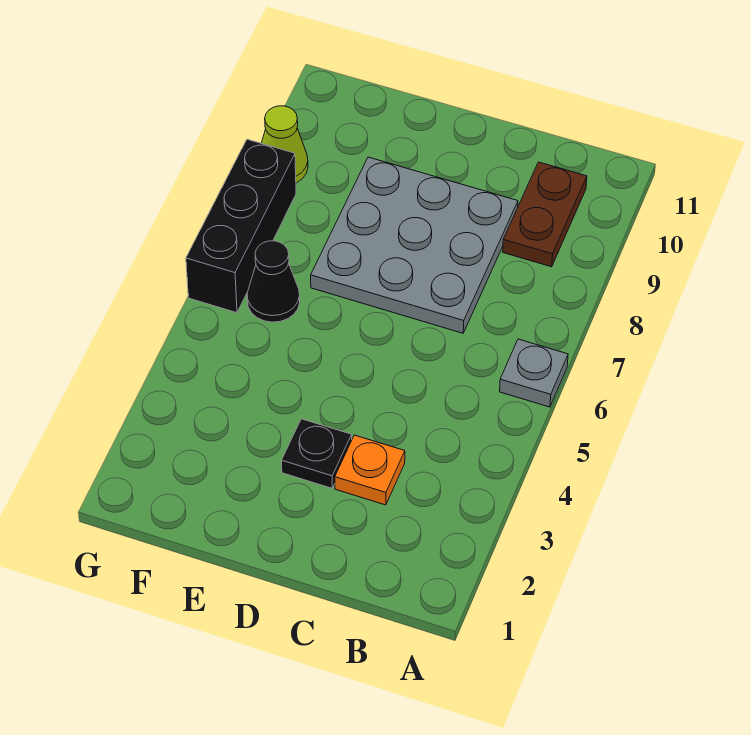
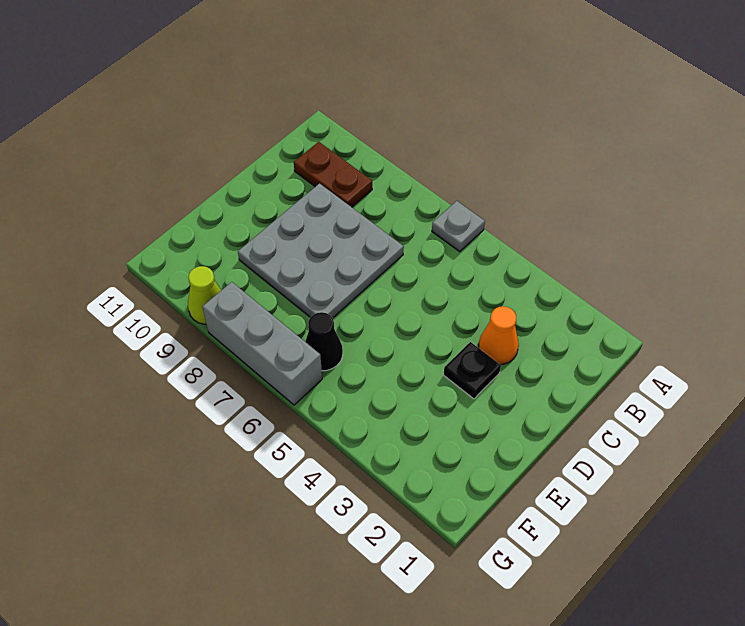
orange 1x1 plate [335,435,405,505] -> orange 1x1 cone [479,306,519,365]
black 1x3 brick [186,139,296,313] -> grey 1x3 brick [203,282,322,405]

